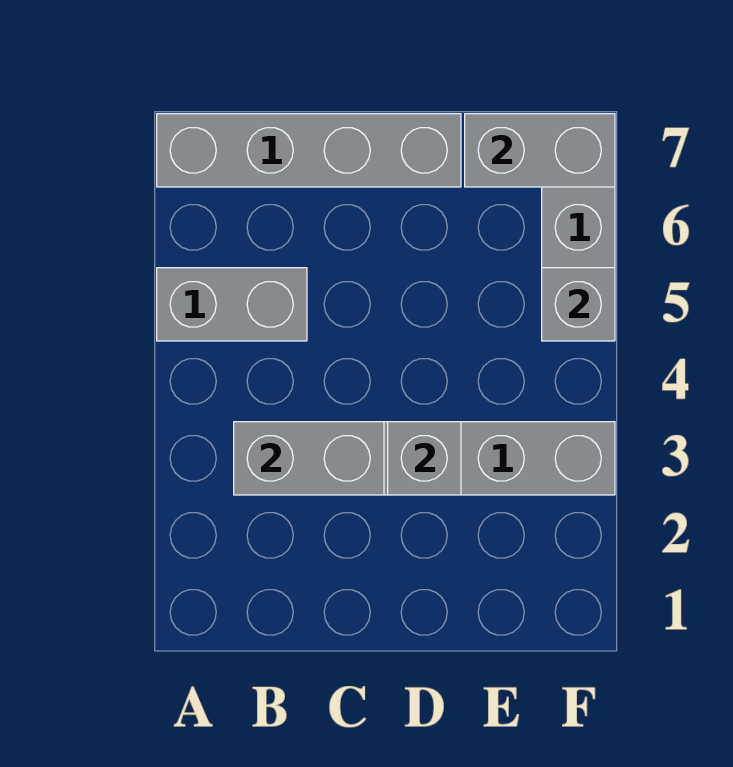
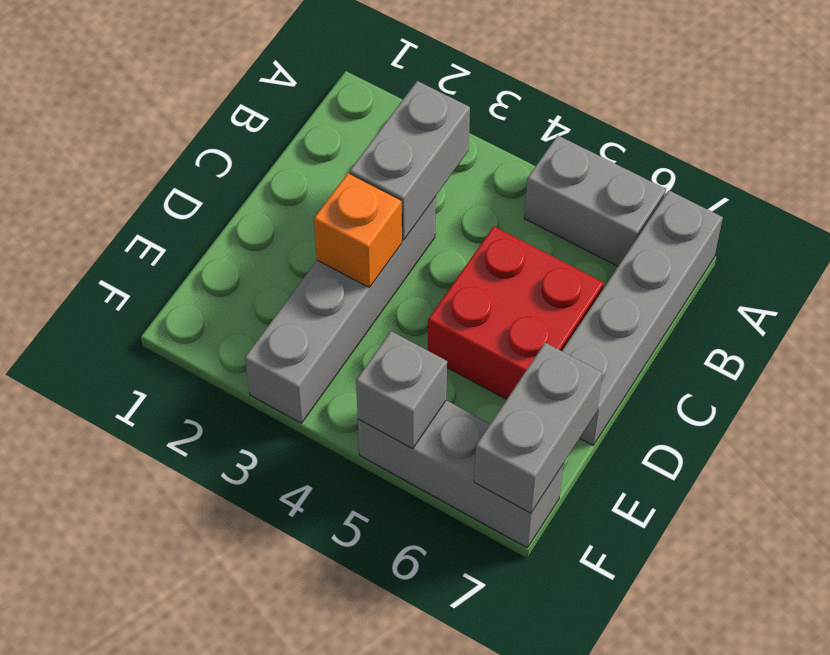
grey 1x2 brick [157,268,307,341] -> grey 1x2 brick turned to [524,135,666,266]
none -> red 2x2 brick [428,226,604,399]
grey 1x1 brick [388,422,461,495] -> orange 1x1 brick [314,173,402,287]

